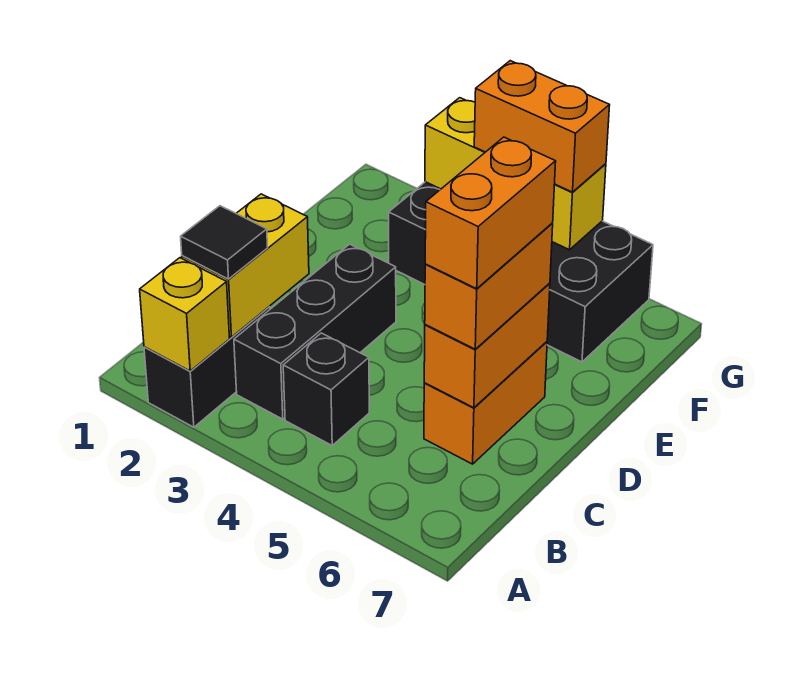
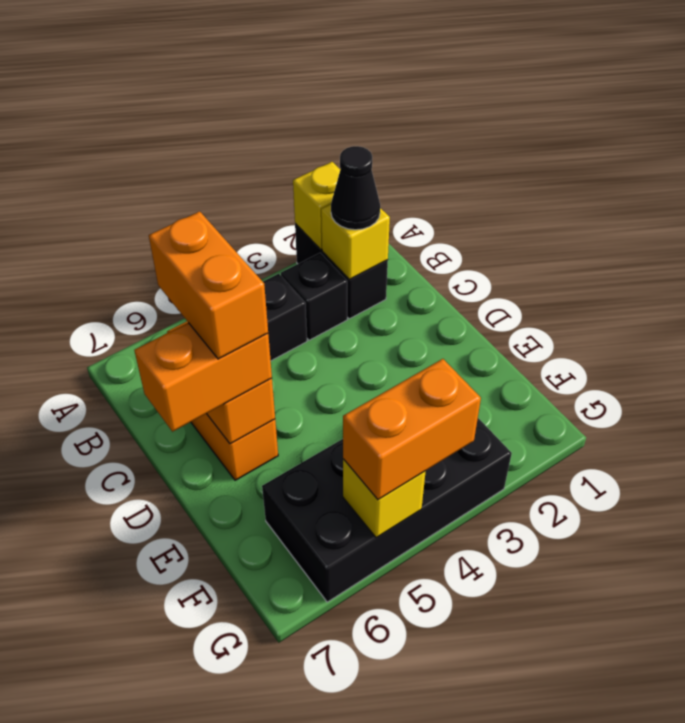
yellow 1x2 brick [182,194,309,337] -> yellow 1x1 brick [321,204,390,279]
black 1x1 tile [181,206,268,279] -> black 1x1 cone [331,146,380,230]
black 1x3 brick [234,244,396,419] -> black 1x1 brick [281,253,347,340]
orange 1x2 brick [425,223,553,349] -> orange 1x2 brick turned to [134,323,272,432]
yellow 1x3 brick [425,98,606,250] -> yellow 1x1 brick [343,459,426,538]

